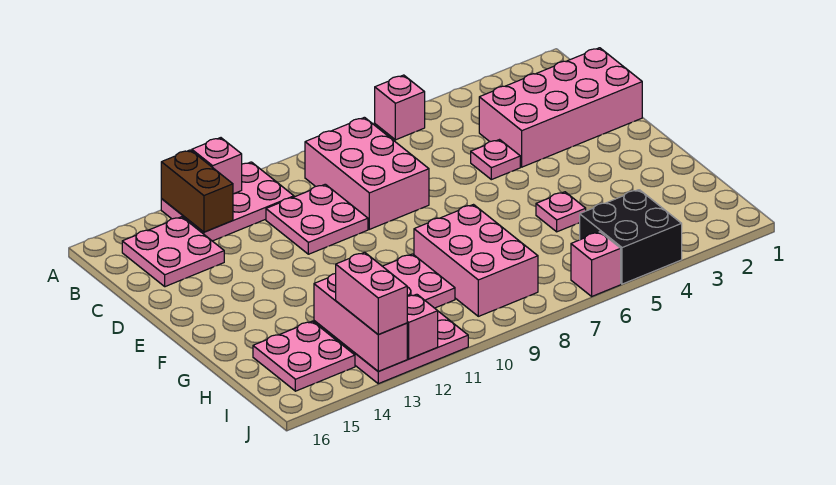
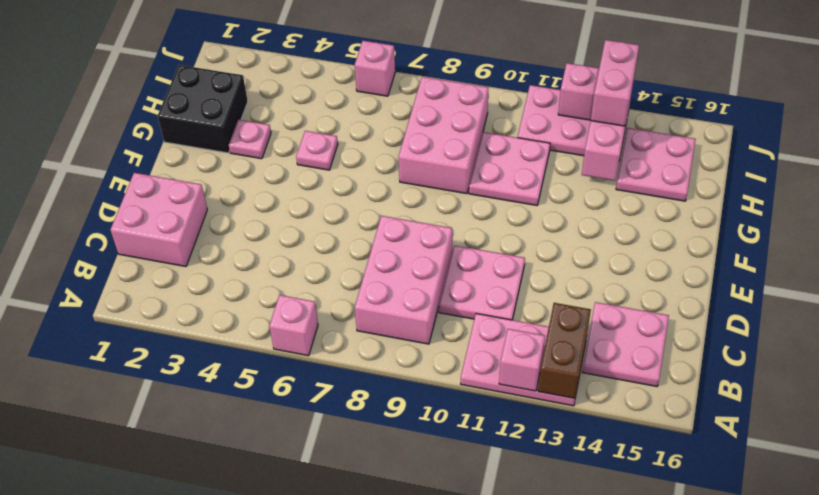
pink 2x4 brick [479,48,642,167] -> pink 2x2 brick [111,173,207,267]
pink 1x1 plate [471,140,520,180] -> pink 1x1 plate moved to [229,120,271,159]
black 2x2 brick [580,190,682,284] -> black 2x2 brick moved to [158,65,248,153]

